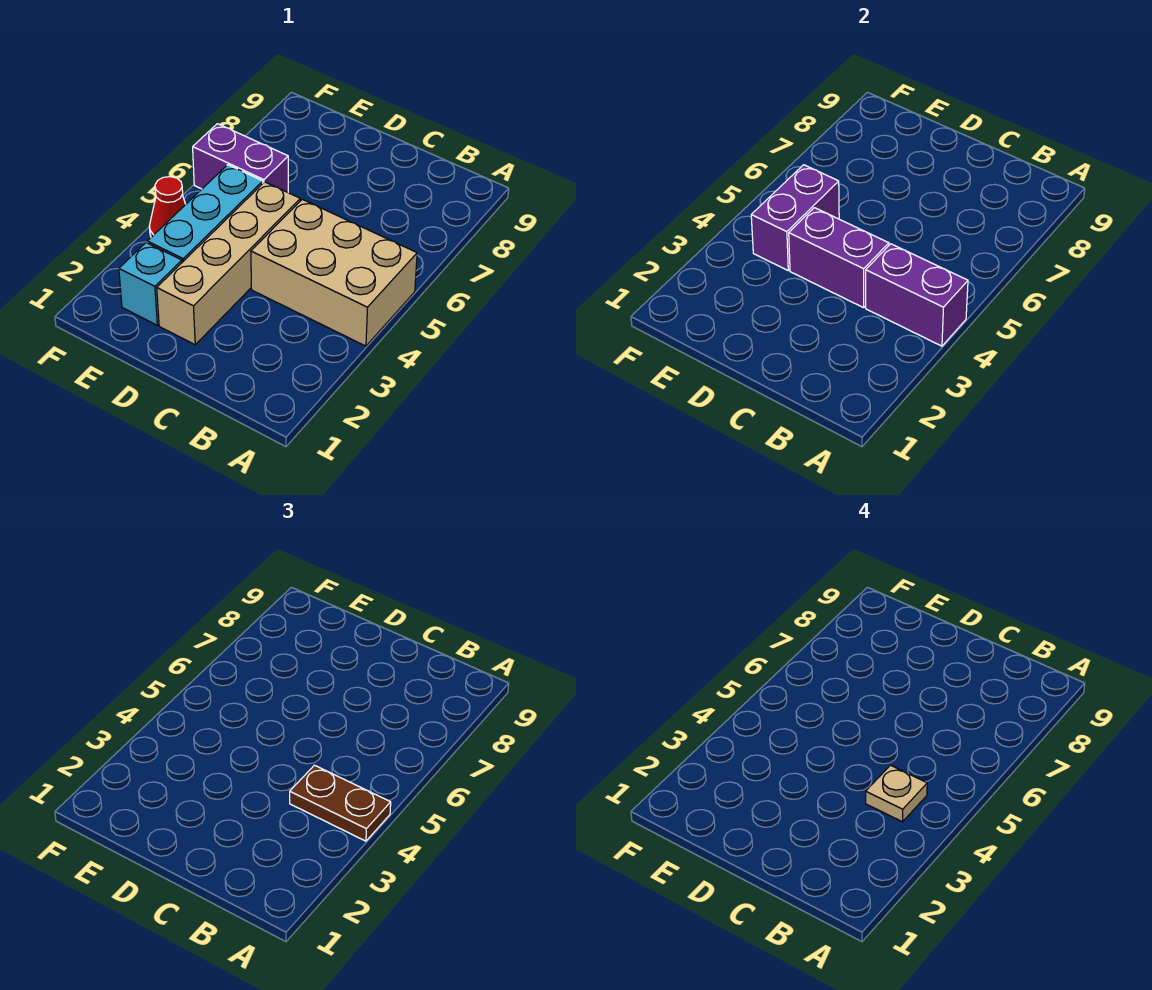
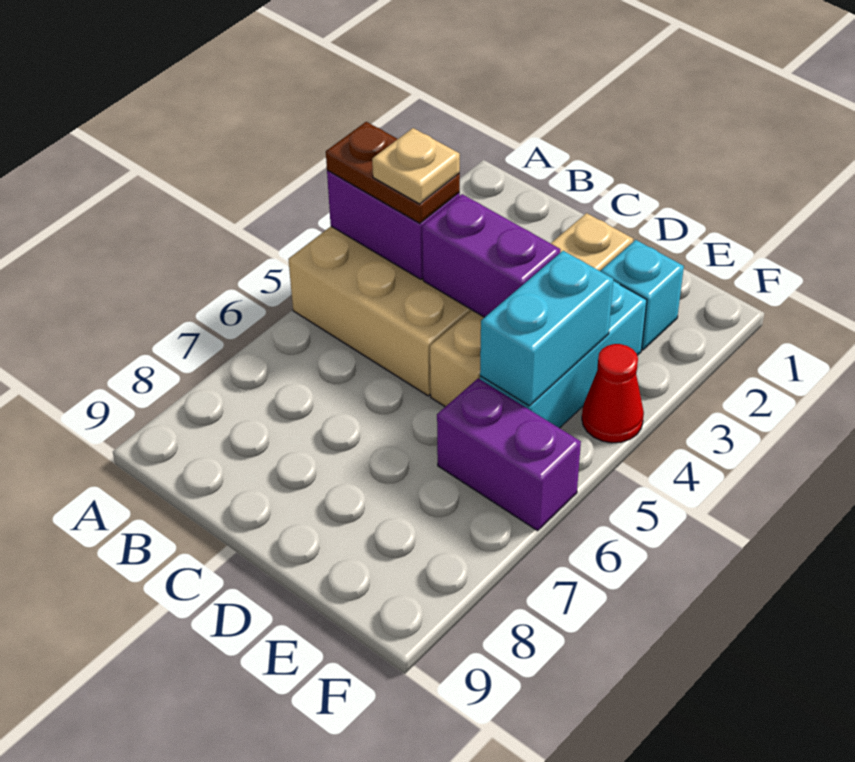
purple 1x2 brick [751,165,839,270] -> cyan 1x2 brick [480,251,613,406]

